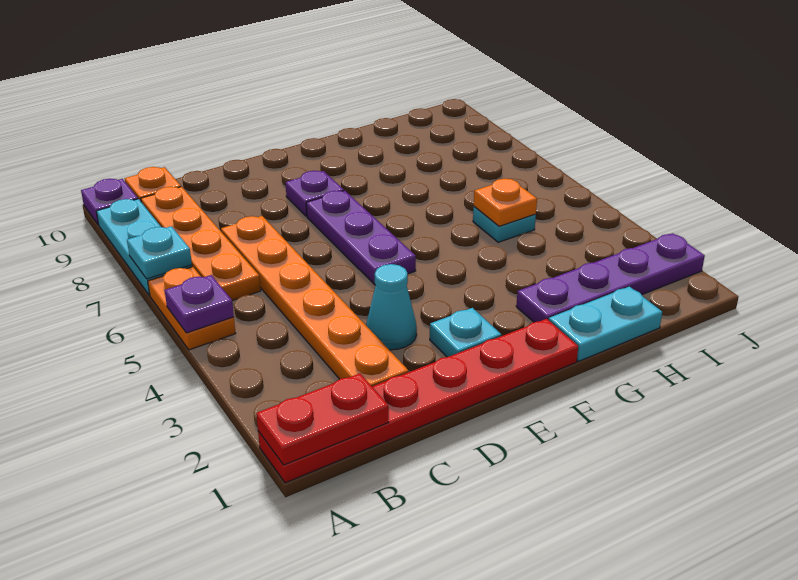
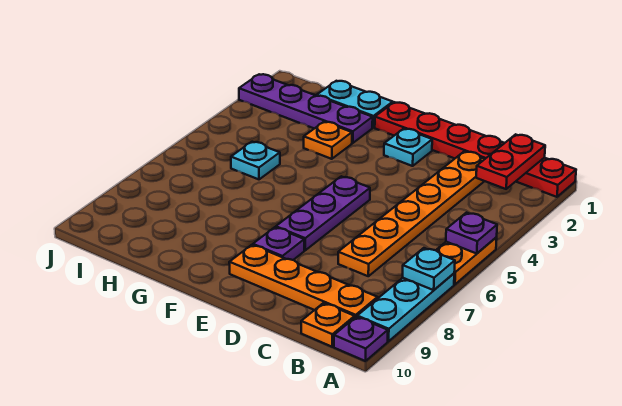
red 1x2 plate [256,373,389,465] -> red 1x2 plate turned to [476,134,545,189]
orange 1x4 plate [141,187,261,301] -> orange 1x4 plate turned to [229,245,377,317]
cyan 1x1 cone [366,264,417,350] -> none
orange 1x1 plate [474,179,537,226] -> orange 1x1 plate moved to [304,122,352,159]

